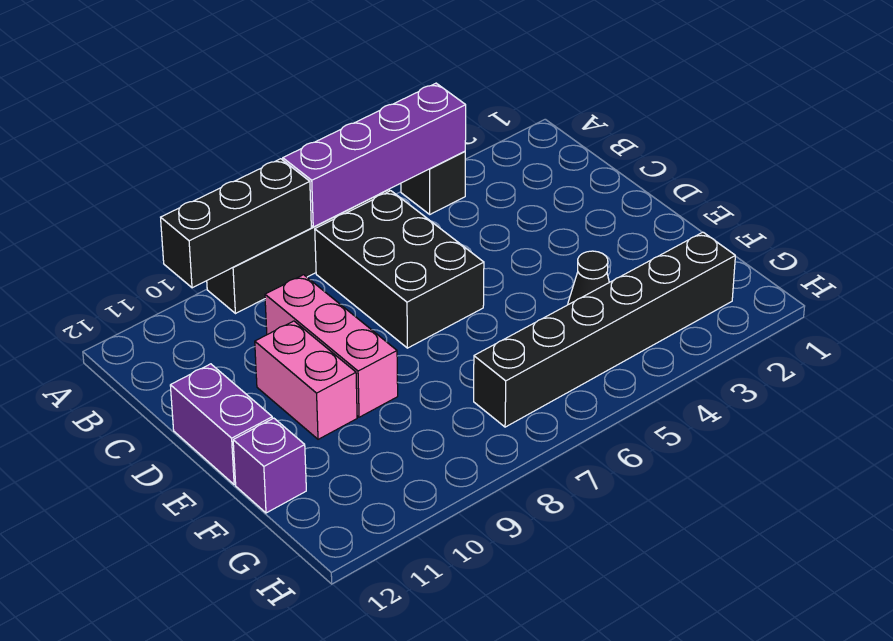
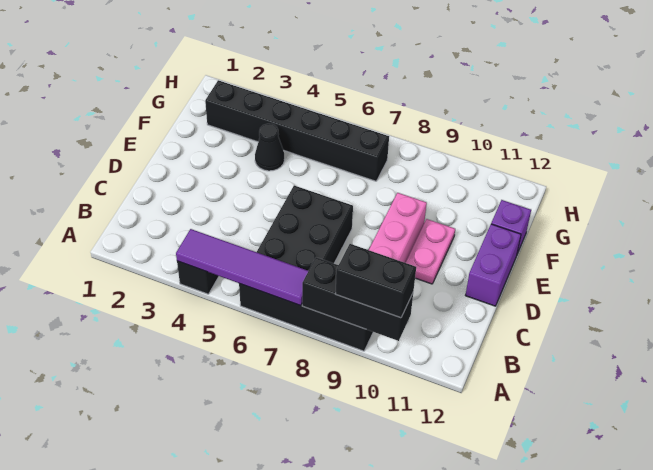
purple 1x4 brick [283,83,466,227] -> purple 1x4 tile [176,229,308,306]
none -> black 1x2 brick [336,244,416,318]
pink 1x2 brick [255,321,357,439] -> pink 1x2 plate [406,219,455,284]

